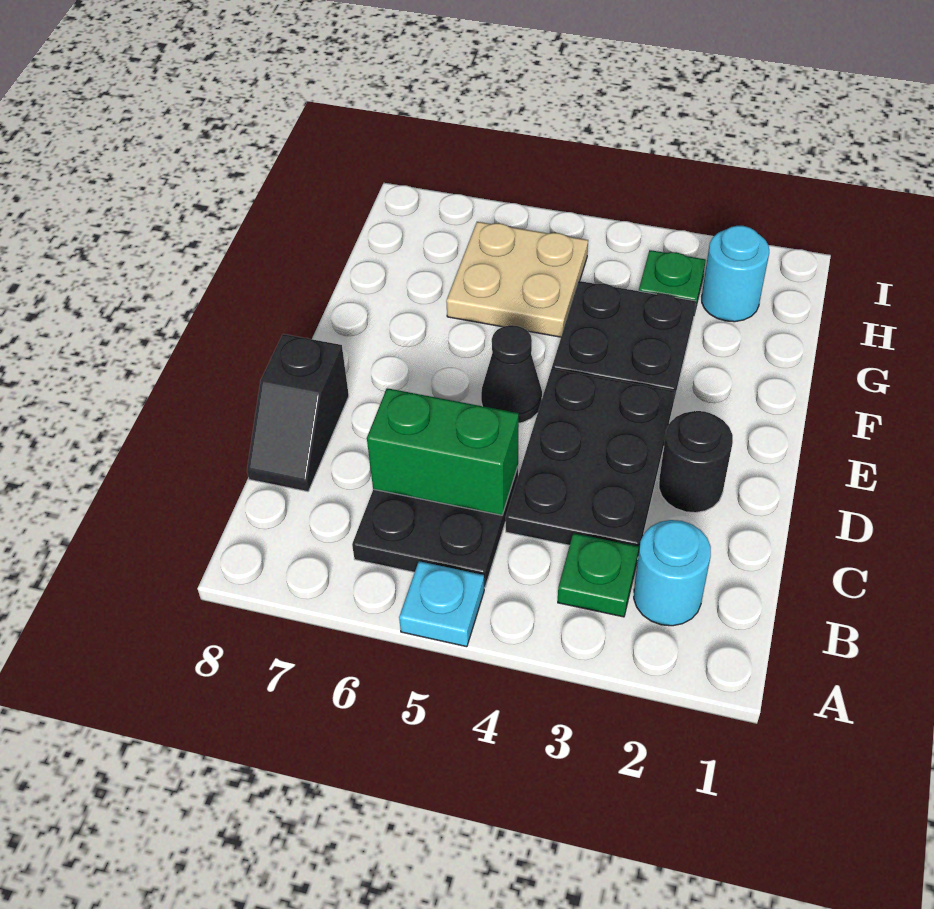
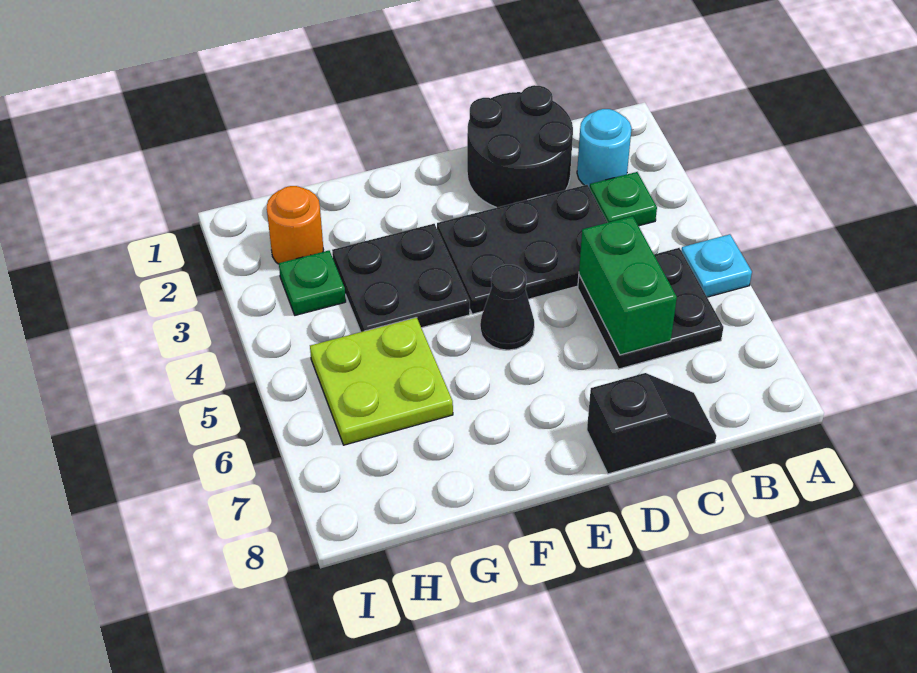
black 1x1 round brick [659,411,733,513] -> black 2x2 round brick [467,85,573,208]
tan 2x2 plate [446,222,588,337] -> lime 2x2 plate [310,317,453,445]
cyan 1x1 round brick [702,226,769,322] -> orange 1x1 round brick [267,186,324,264]

